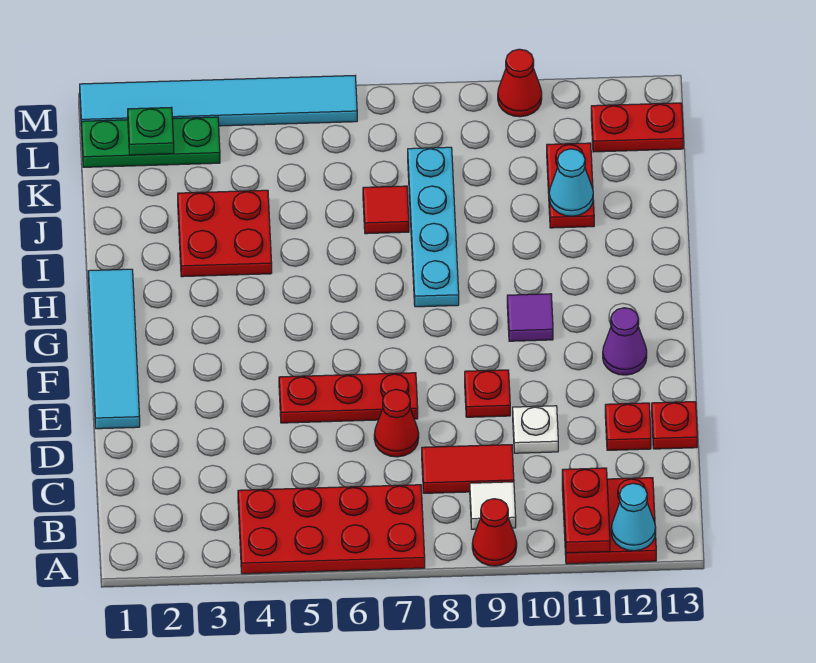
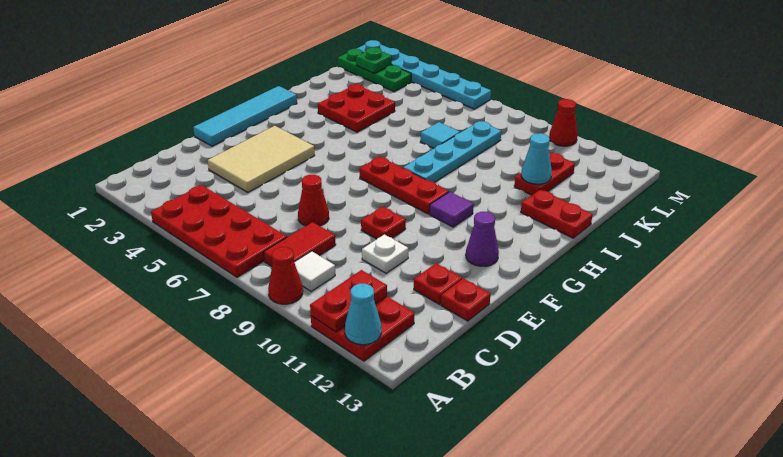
red 1x2 tile [422,445,514,493] -> red 1x2 tile turned to [264,222,336,266]
none -> tan 2x3 tile [208,126,315,192]
red 1x3 plate [279,373,418,423] -> red 1x3 plate moved to [359,157,449,214]
red 1x1 tile [363,186,409,234] -> cyan 1x1 tile [420,122,460,148]
red 1x2 plate [591,103,683,152] -> red 1x2 plate moved to [521,190,593,238]
cyan 1x6 tile [80,76,357,126] -> cyan 1x6 plate [357,40,491,109]

